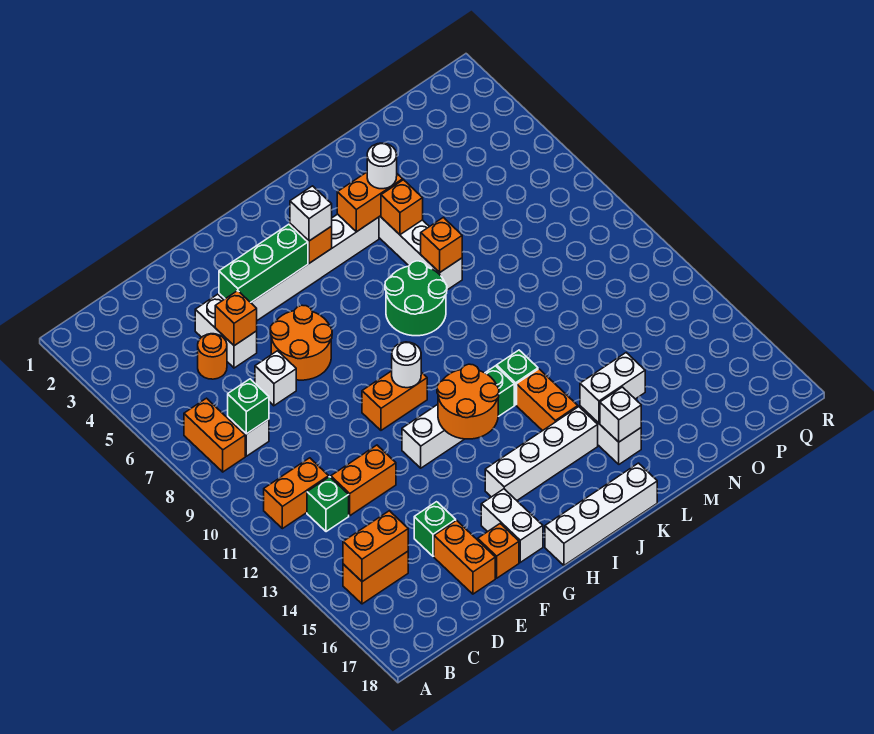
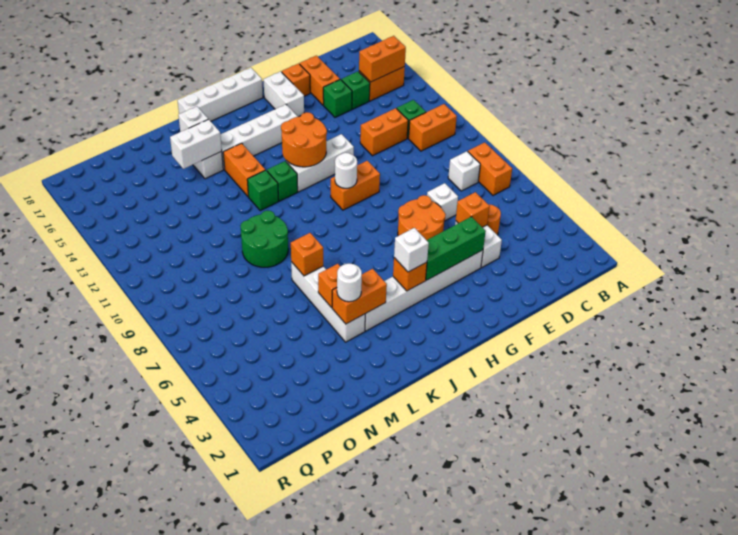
green 1x1 brick [228,379,269,434] -> green 1x1 brick moved to [341,71,370,109]
green 2x2 round brick [385,261,447,336] -> green 2x2 round brick moved to [241,211,288,267]

